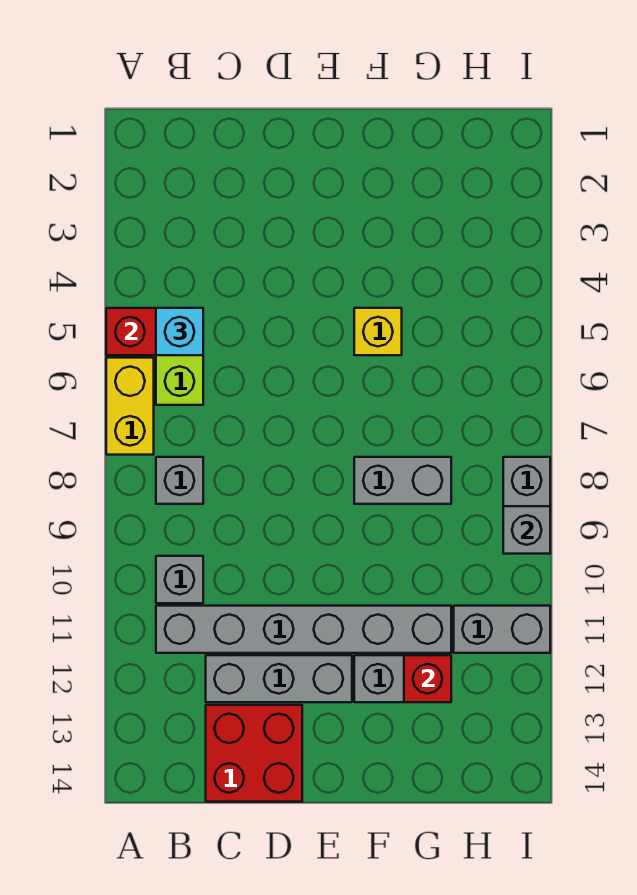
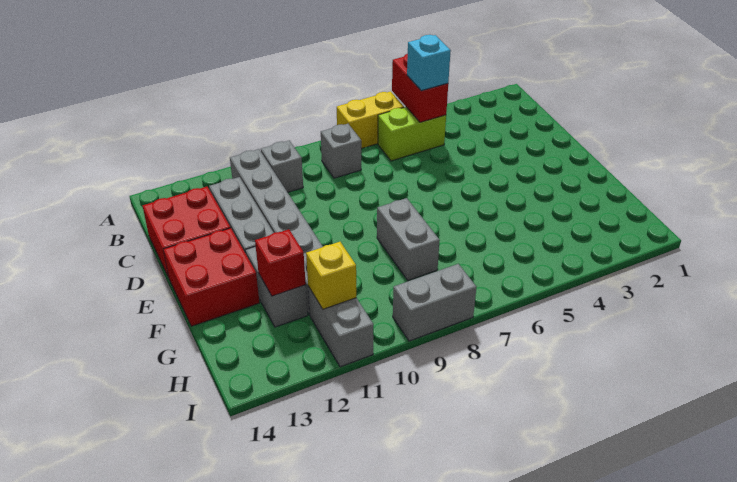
none -> red 2x2 brick [163,228,260,326]
yellow 1x1 brick [354,308,402,355] -> yellow 1x1 brick moved to [306,242,356,309]
grey 1x1 brick [503,506,550,554] -> none

